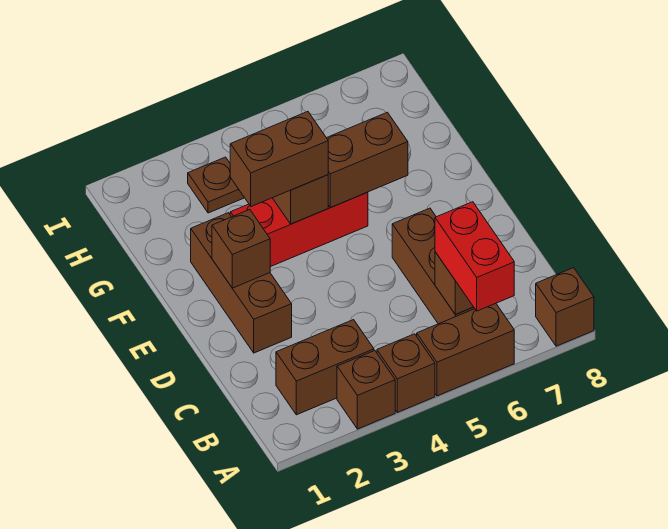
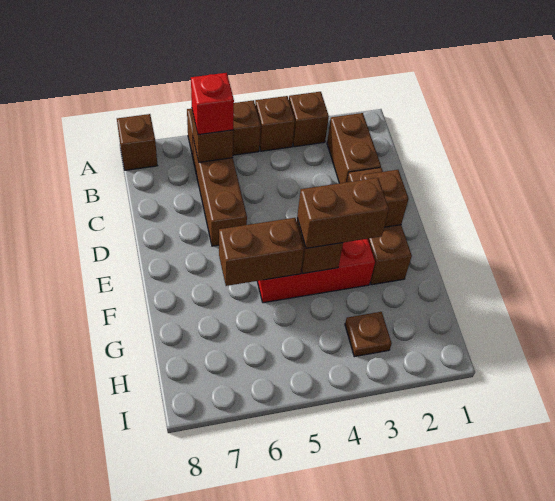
red 1x2 brick [435,202,514,311] -> red 1x1 brick [191,73,234,135]
brown 1x2 brick [276,320,374,415] -> brown 1x2 brick turned to [327,113,381,183]

